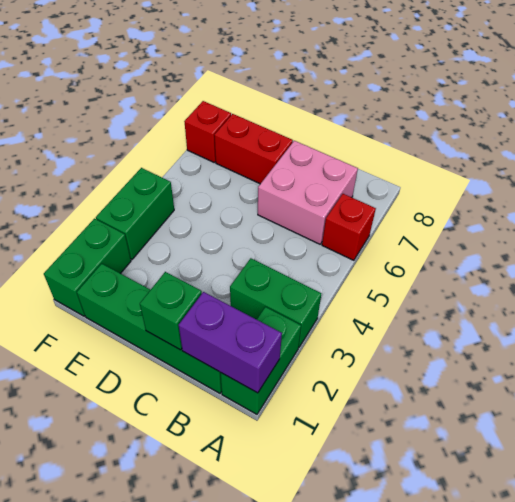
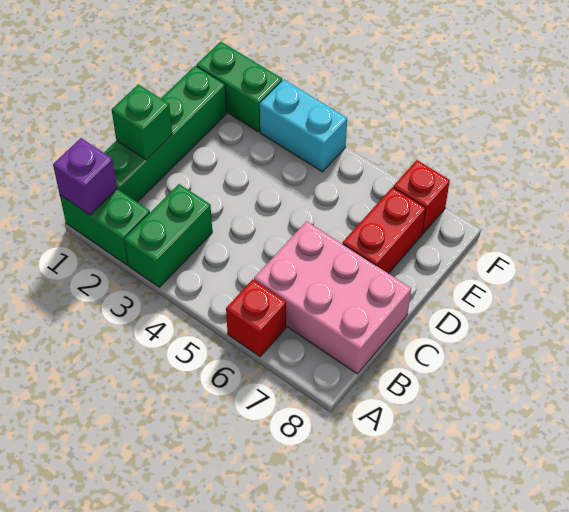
purple 1x2 brick [179,292,282,393] -> purple 1x1 brick [53,138,117,215]
pink 2x2 brick [258,141,358,244] -> pink 2x3 brick [254,221,411,374]
green 1x2 brick [96,168,174,259] -> cyan 1x2 brick [260,80,347,172]

